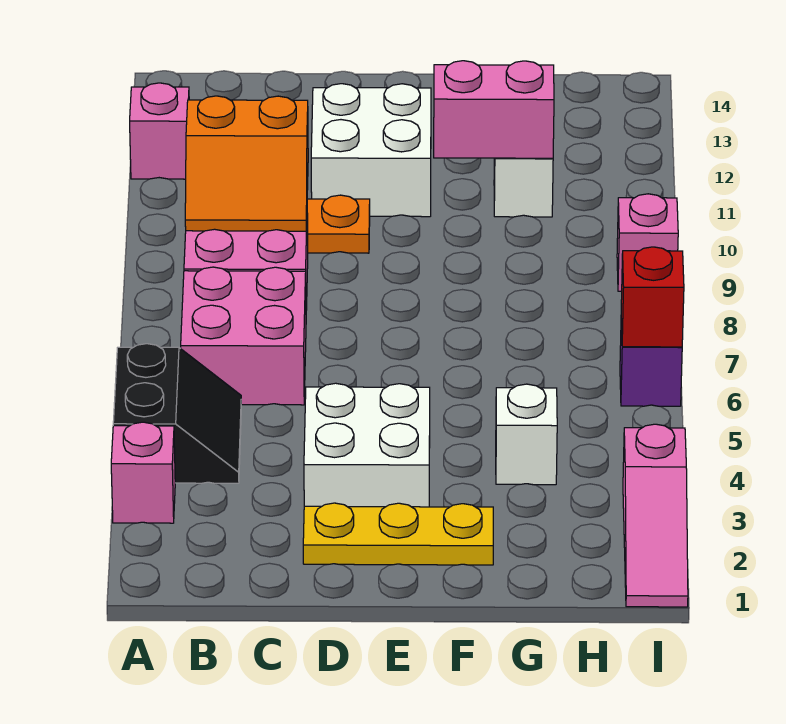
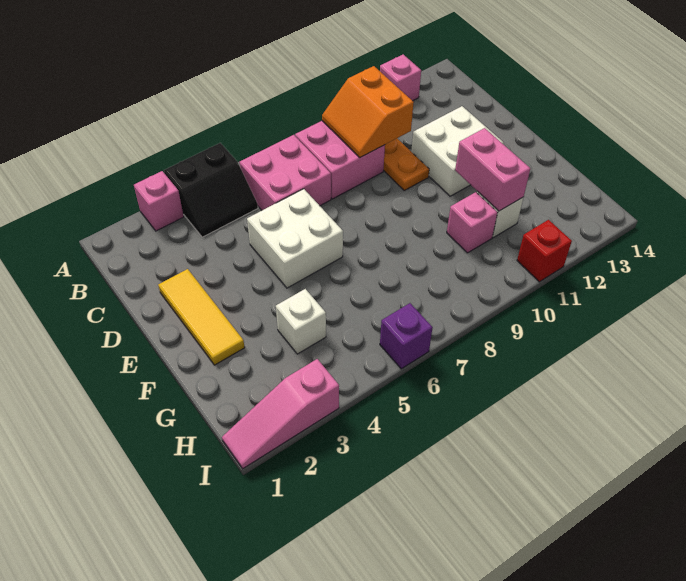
yellow 1x3 plate [303,503,493,565] -> yellow 1x3 tile [158,269,245,365]
white 2x2 brick [304,383,430,507] -> white 2x2 brick moved to [247,189,343,288]
red 1x1 brick [621,247,684,347] -> red 1x1 brick moved to [517,220,572,282]
pink 1x1 brick [617,194,678,291] -> pink 1x1 brick moved to [447,192,497,253]

